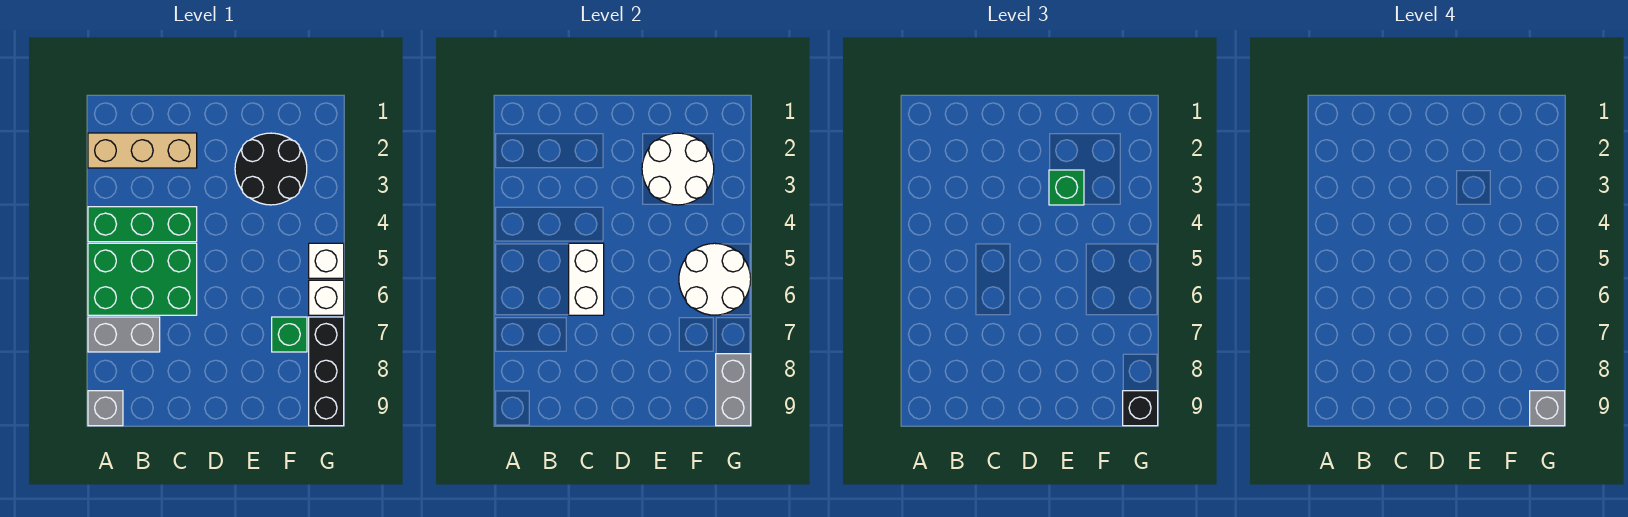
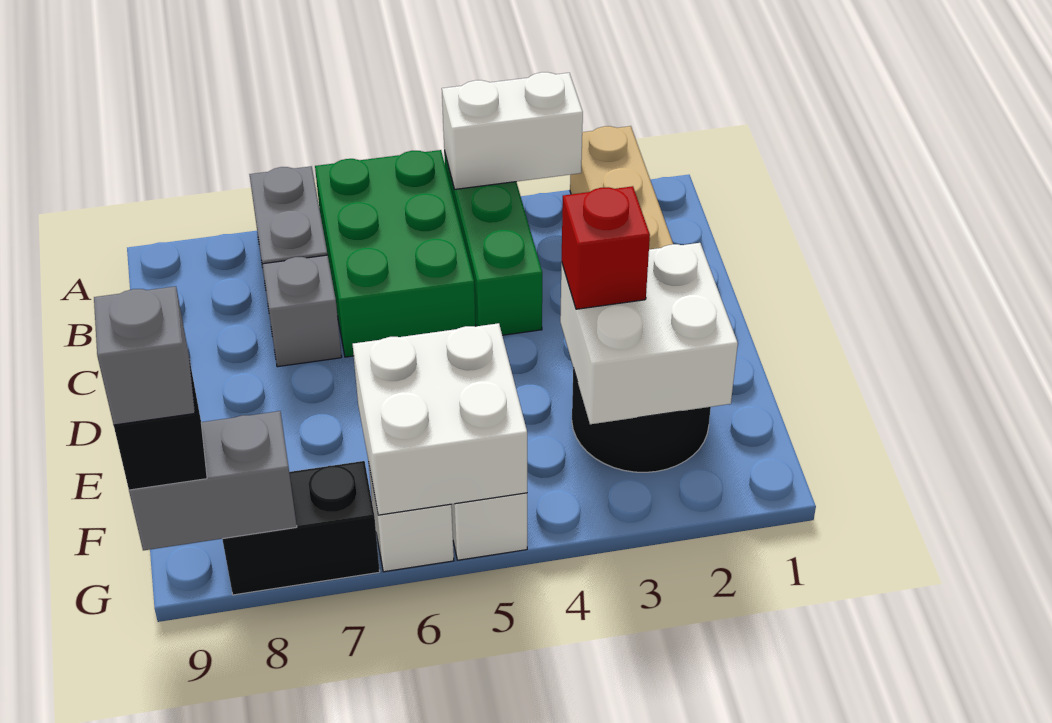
grey 1x1 brick [88,391,123,426] -> grey 1x1 brick moved to [263,255,342,367]
white 1x2 brick [569,243,604,315] -> white 1x2 brick moved to [442,72,583,190]
white 2x2 round brick [642,133,714,205] -> white 2x2 brick [560,243,738,424]
green 1x1 brick [1049,170,1084,205] -> red 1x1 brick [562,186,650,309]
white 2x2 round brick [679,243,751,315] -> white 2x2 brick [353,323,527,515]
green 1x1 brick [272,317,307,352] -> none
black 1x3 brick [309,317,344,426] -> black 1x2 brick [222,461,380,595]

